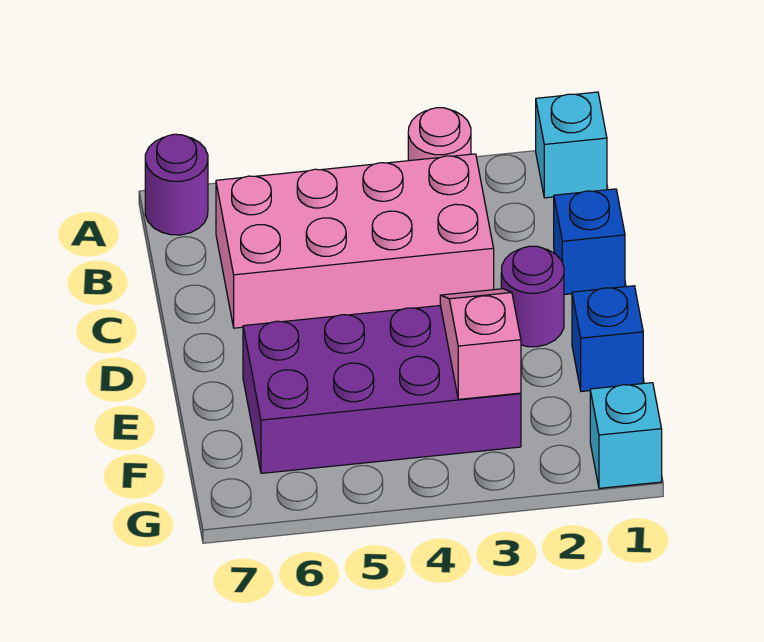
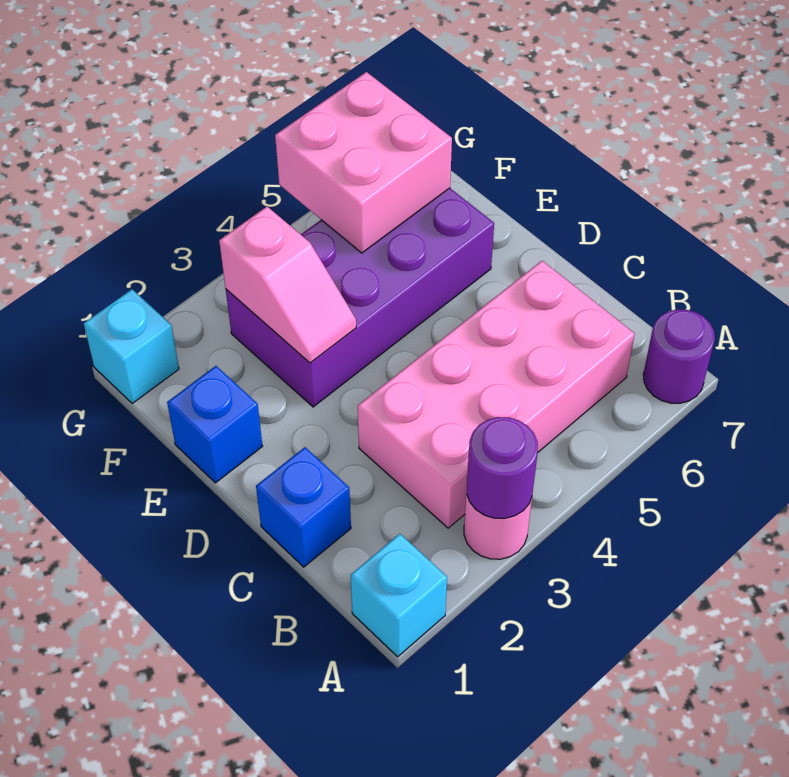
purple 1x1 round brick [501,246,564,347] -> purple 1x1 round brick moved to [467,417,538,519]
none -> pink 2x2 brick [275,72,452,253]

